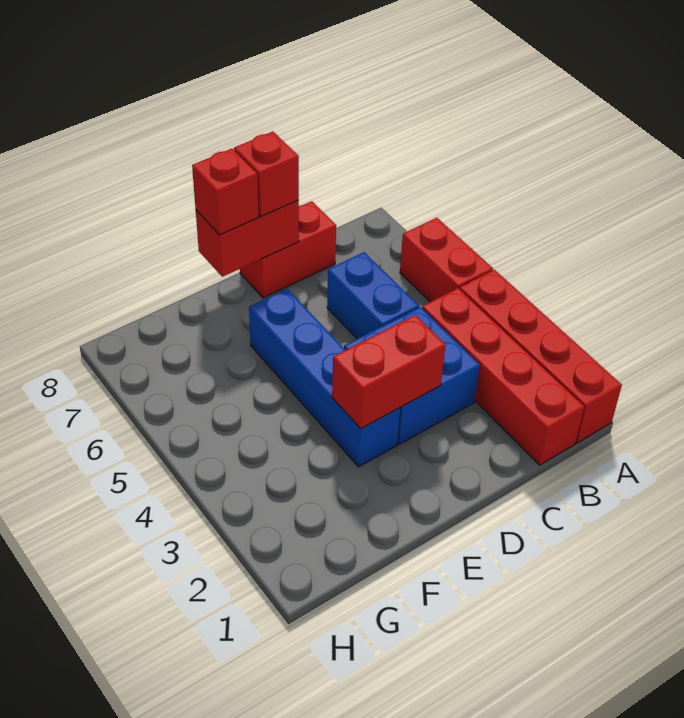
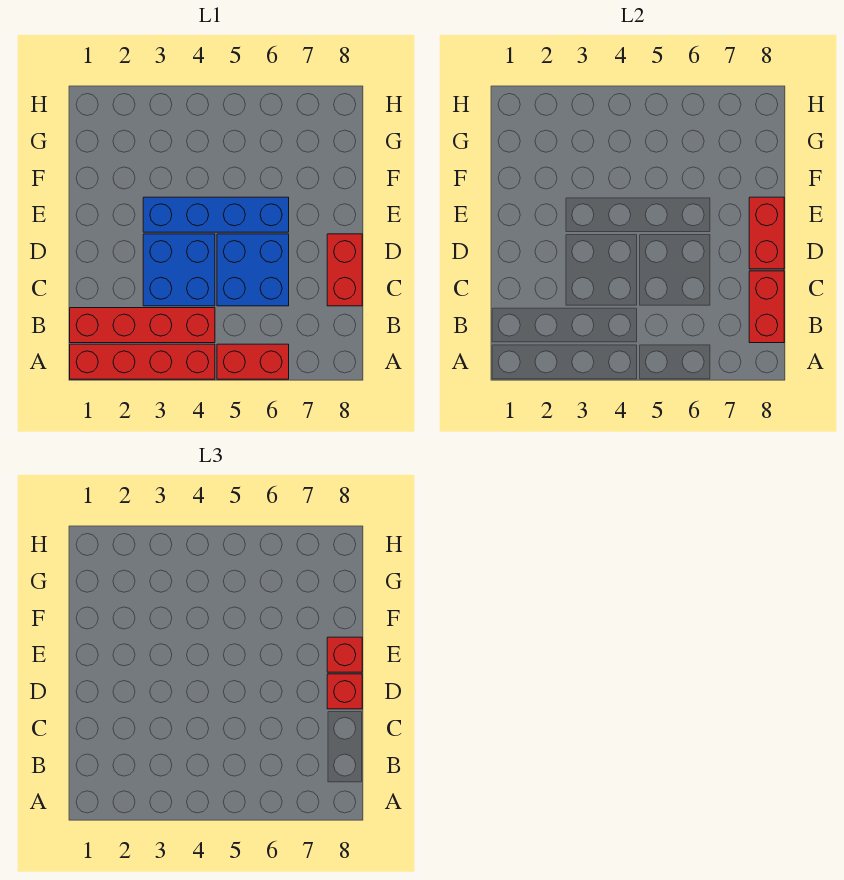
blue 1x2 brick [327,252,419,339] -> blue 2x2 brick [217,234,289,306]
red 1x2 brick [332,315,446,429] -> red 1x2 brick moved to [749,271,784,343]

